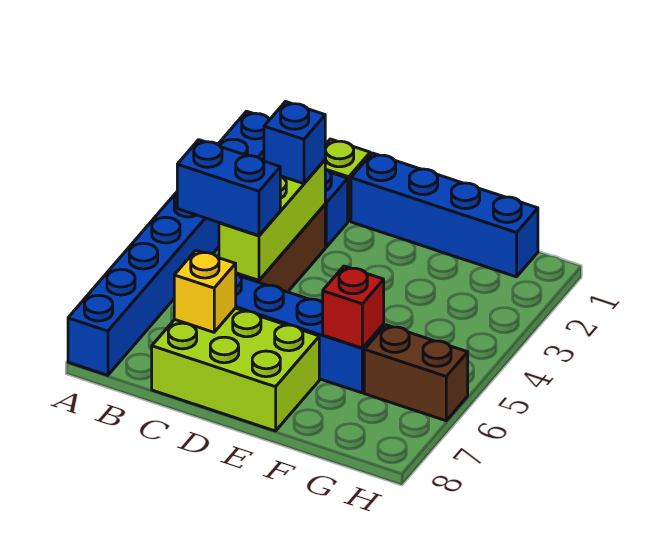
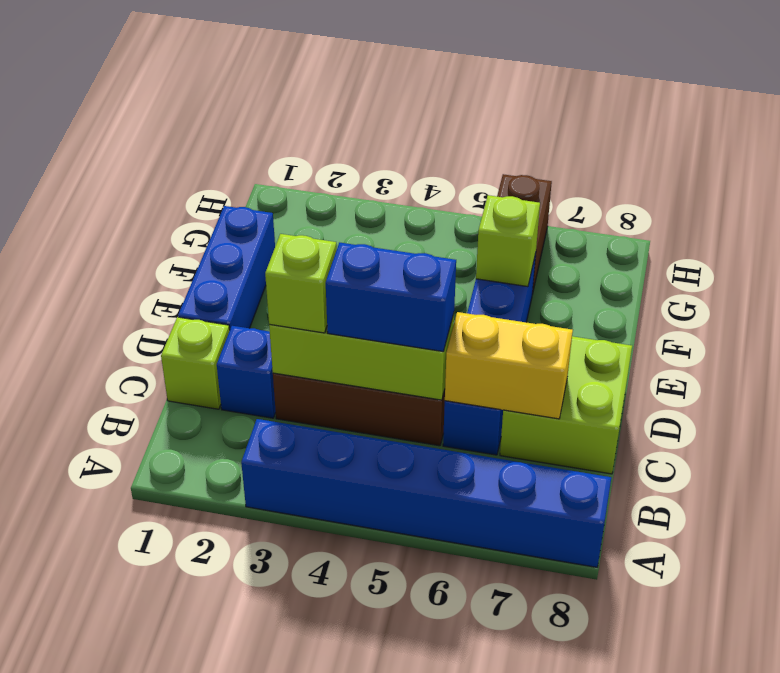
blue 1x8 brick [68,111,270,375] -> blue 1x6 brick [241,419,611,567]
blue 1x2 brick [177,140,280,236] -> blue 1x2 brick turned to [326,243,456,352]
blue 1x1 brick [264,102,325,184] -> lime 1x1 brick [265,234,337,333]
lime 2x3 brick [152,308,319,431] -> lime 2x2 brick [500,336,632,474]
yellow 1x1 brick [174,250,236,332] -> yellow 1x2 brick [445,312,573,419]
blue 1x4 brick [351,153,538,277] -> blue 1x3 brick [178,206,275,330]
red 1x1 brick [323,266,384,348] -> lime 1x1 brick [476,195,540,287]

